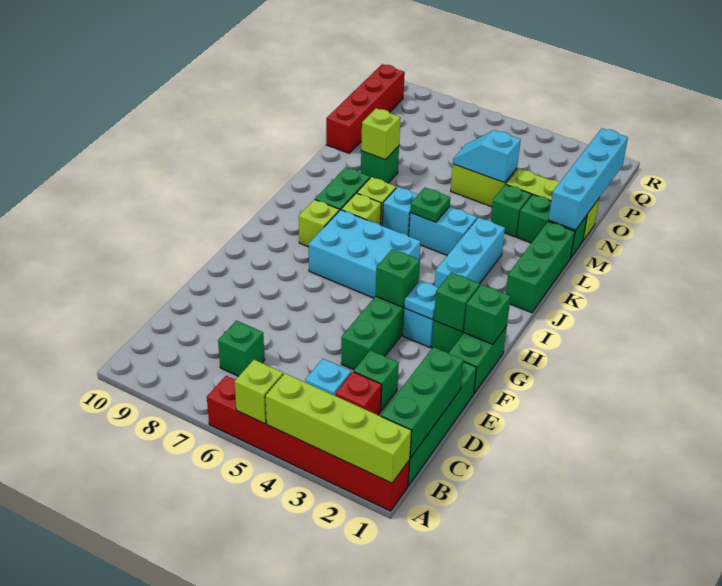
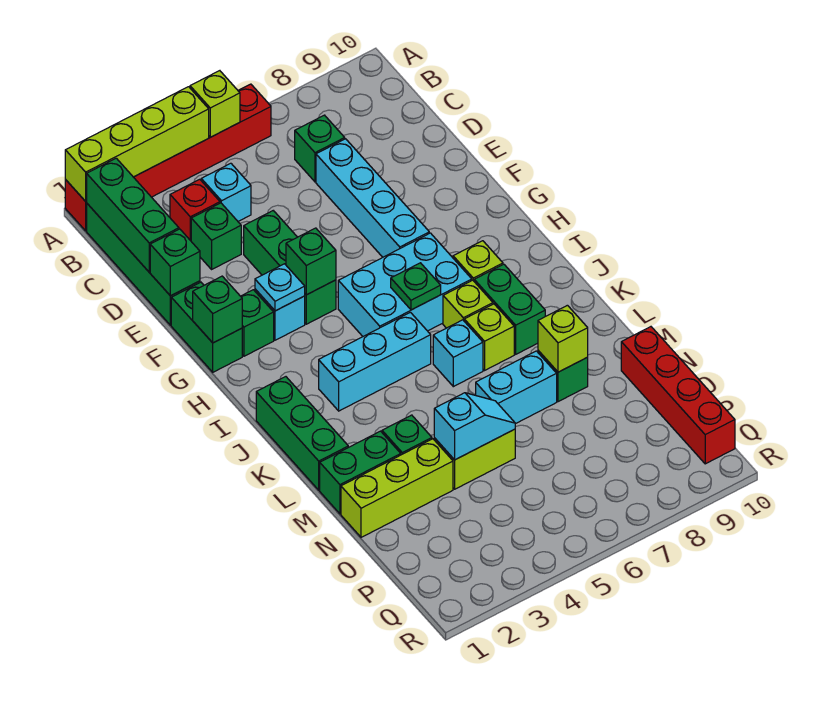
green 1x1 brick [434,272,480,332] -> green 1x1 brick moved to [150,229,200,296]
cyan 1x3 brick [434,218,505,288] -> cyan 1x3 brick turned to [319,312,431,411]
cyan 1x2 brick [409,207,477,255] -> cyan 1x2 brick moved to [476,351,557,424]
green 1x1 plate [410,188,451,222] -> green 1x1 plate moved to [391,263,441,310]
cyan 1x4 brick [549,128,628,230] -> cyan 1x4 brick moved to [316,139,429,257]

